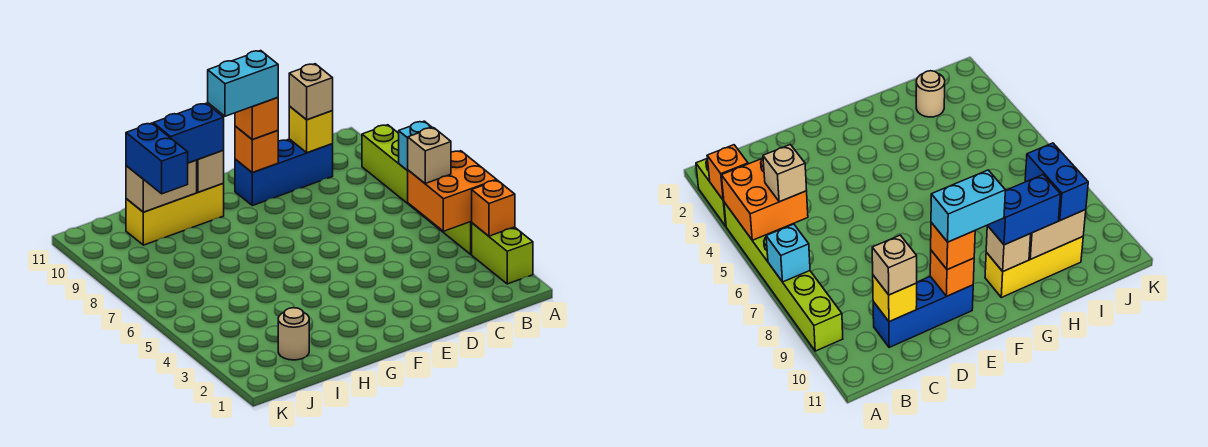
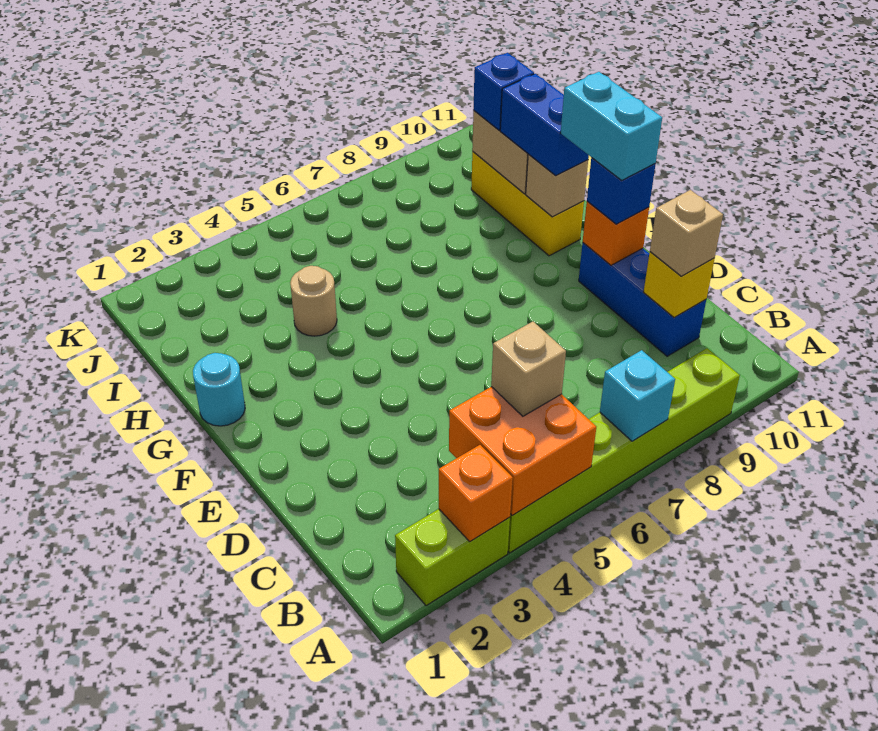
orange 1x1 brick [235,98,278,140] -> blue 1x1 brick [587,158,656,224]
none -> cyan 1x1 round brick [193,353,245,426]
tan 1x1 round brick [278,308,309,360] -> tan 1x1 round brick moved to [290,266,337,336]
blue 1x2 brick [126,123,188,194] -> blue 1x1 brick [473,53,534,130]

